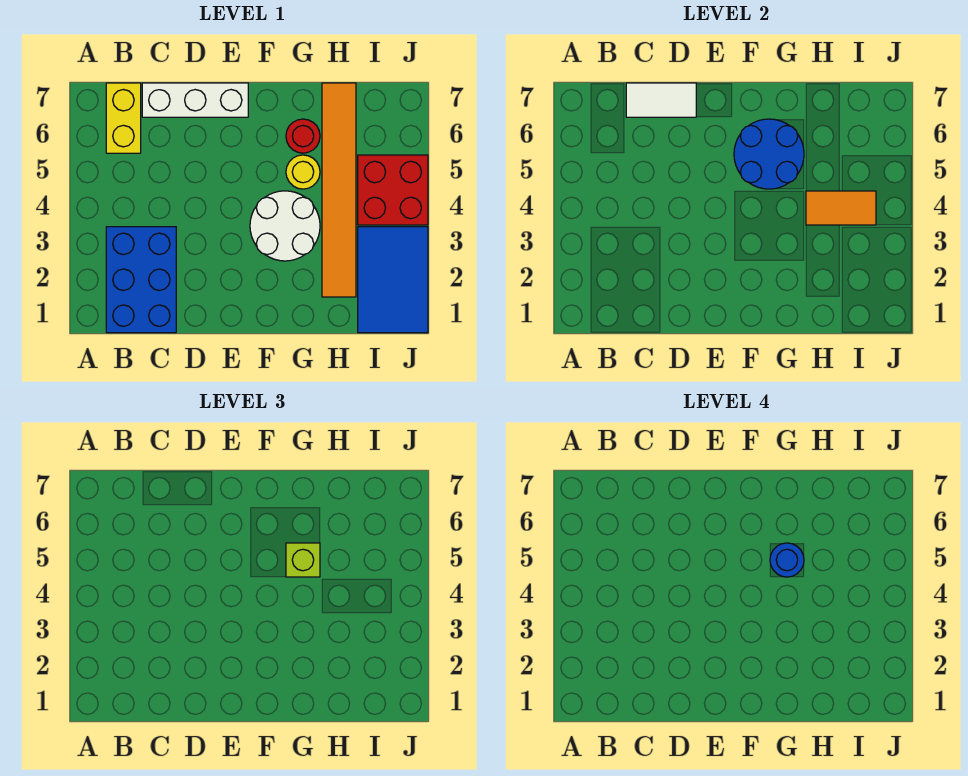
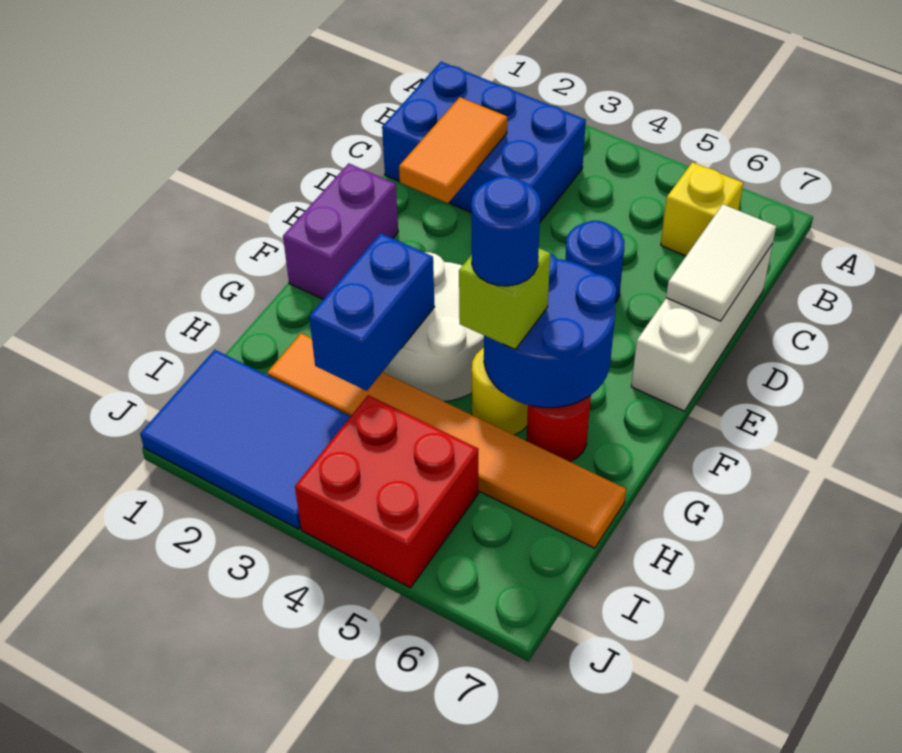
yellow 1x2 brick [106,83,141,153] -> yellow 1x1 brick [661,162,743,256]
none -> blue 1x1 round brick [565,221,624,303]
none -> purple 1x2 brick [283,163,398,299]
none -> blue 1x2 brick [309,233,435,391]
orange 1x2 tile [806,191,876,225] -> orange 1x2 tile moved to [399,97,507,203]

